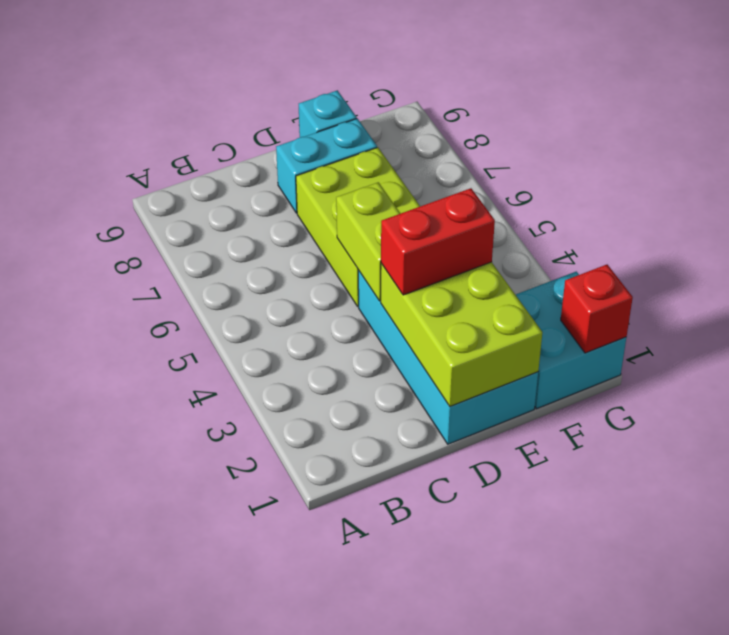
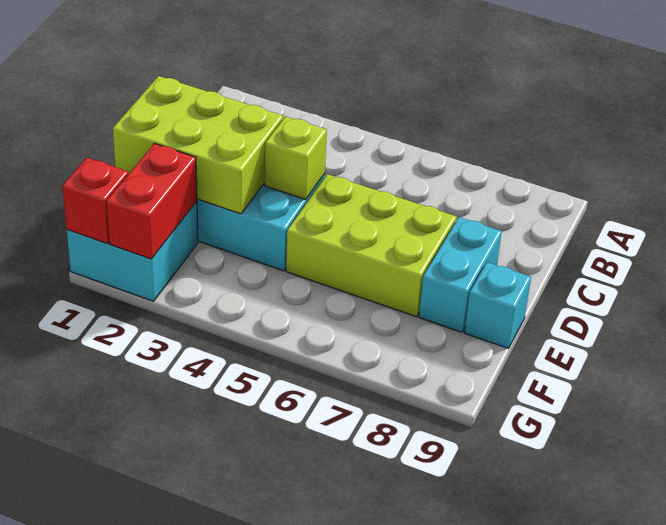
red 1x2 brick [381,188,495,295] -> red 1x2 brick moved to [107,144,197,259]
lime 1x2 brick [336,182,401,301] -> lime 1x1 brick [265,116,327,200]

